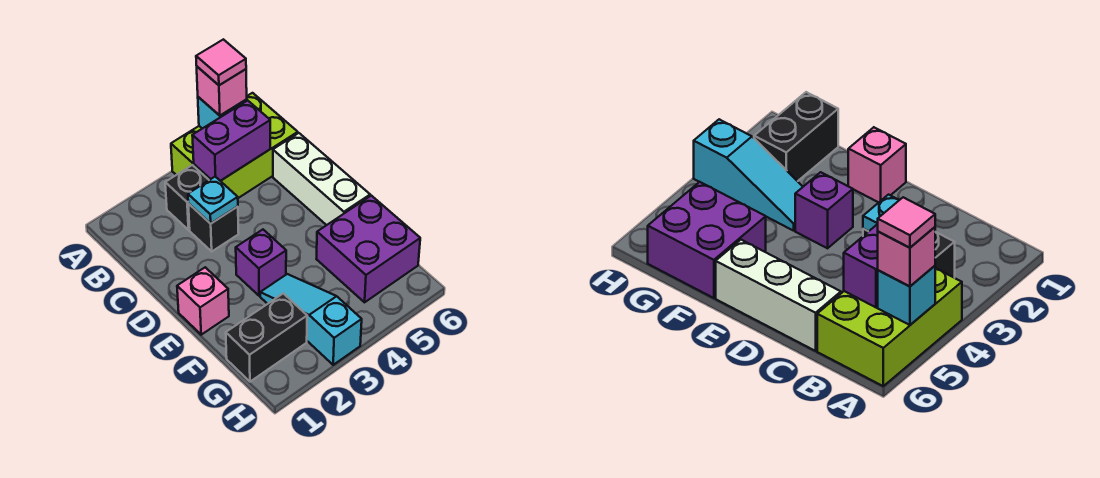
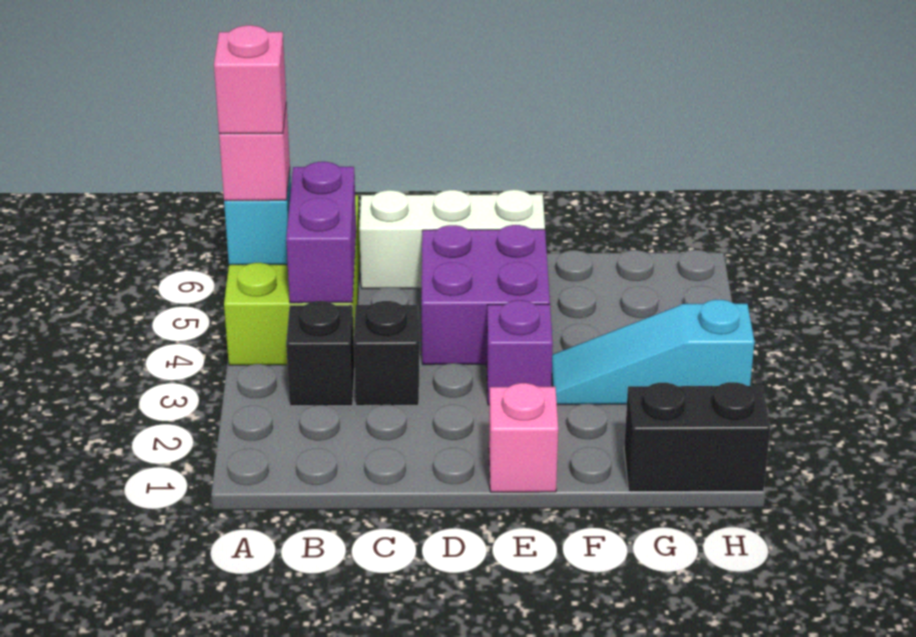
pink 1x1 tile [196,39,246,85] -> pink 1x1 brick [214,25,286,134]
cyan 1x1 plate [188,177,238,224] -> none
purple 2x2 brick [317,196,420,302] -> purple 2x2 brick moved to [422,225,550,365]
black 1x2 brick [226,293,307,382] -> black 1x2 brick turned to [624,382,770,492]

